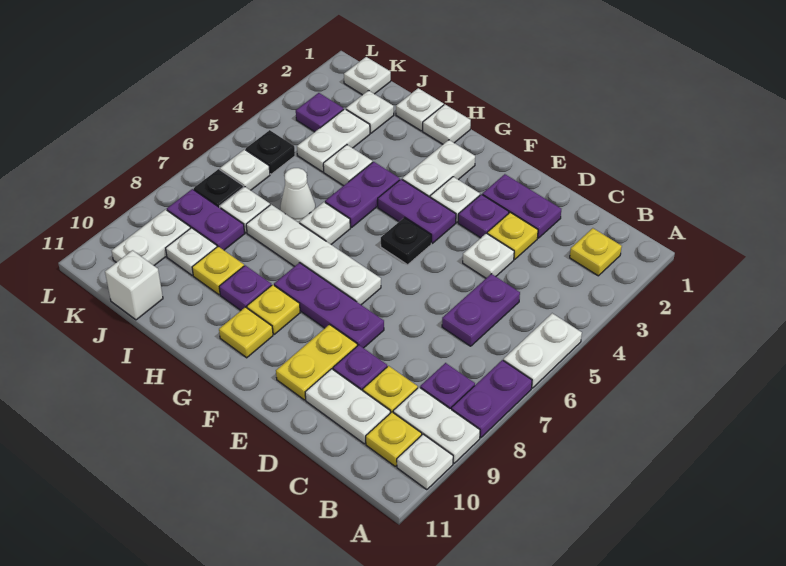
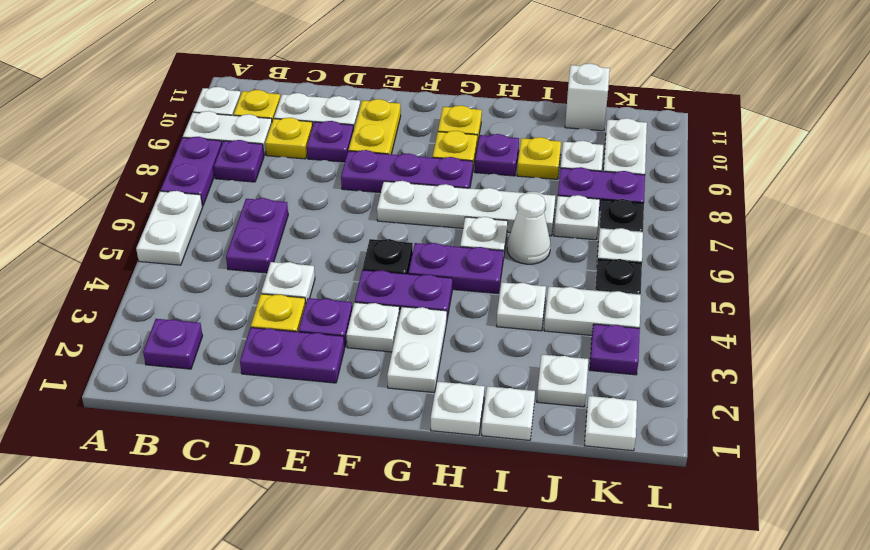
yellow 1x1 plate [570,228,622,276] -> purple 1x1 plate [143,319,203,369]
purple 1x2 plate [325,162,400,228] -> purple 1x2 plate turned to [409,243,503,294]
white 1x2 plate [297,109,370,172] -> white 1x2 plate turned to [544,287,641,335]

